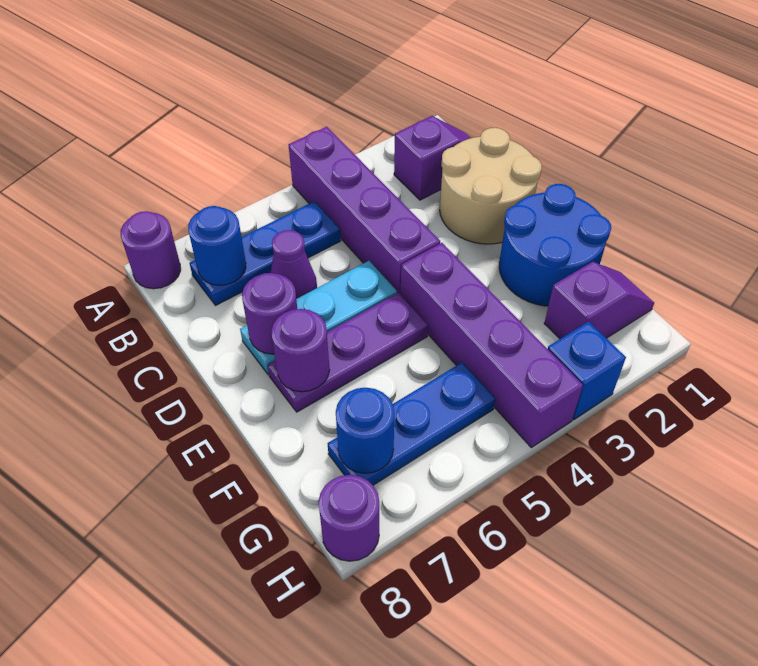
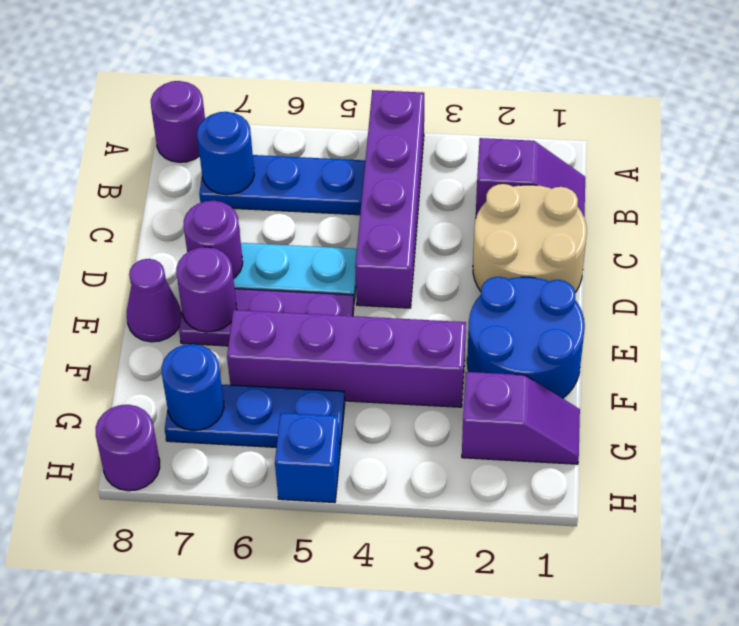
purple 1x1 cone [270,230,317,299] -> purple 1x1 cone moved to [127,259,181,342]
purple 1x4 brick [401,243,583,448] -> purple 1x4 brick turned to [227,310,466,407]
blue 1x1 brick [548,322,626,420] -> blue 1x1 brick moved to [275,413,340,503]

